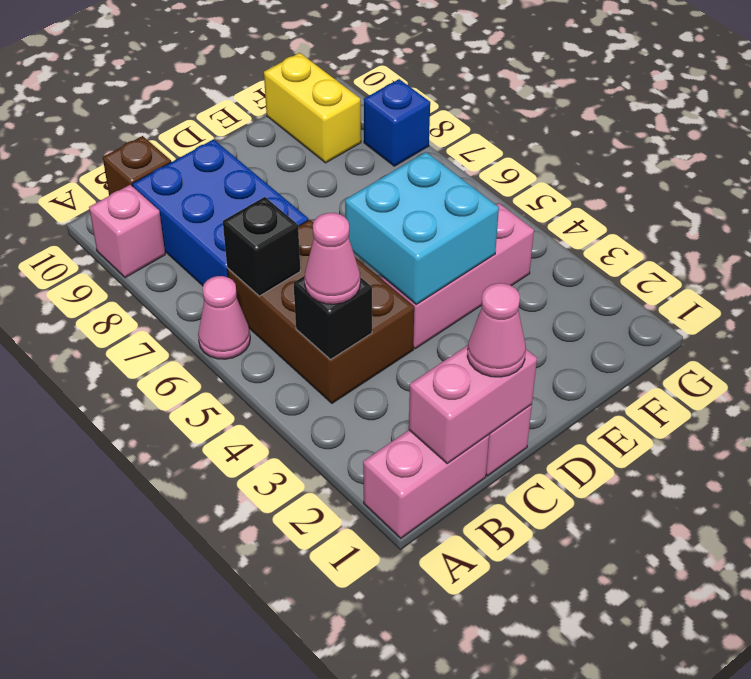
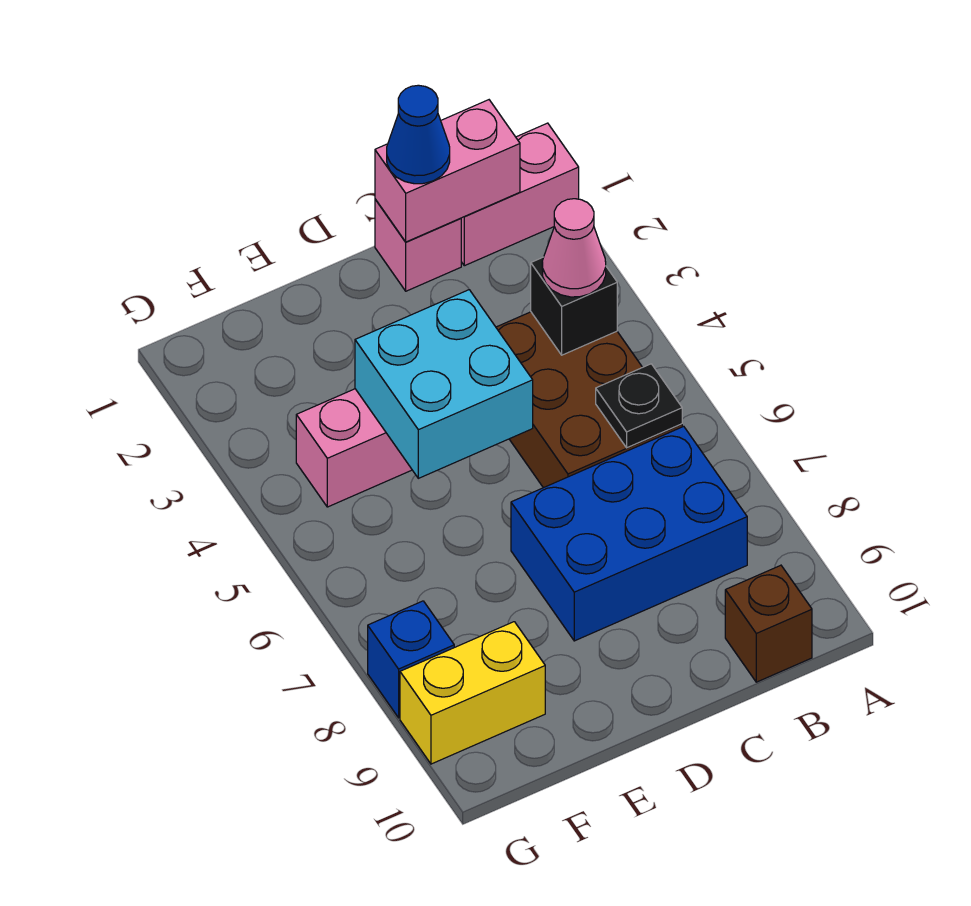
pink 1x1 cone [198,276,250,359] -> none
pink 1x1 brick [89,185,165,278] -> none
black 1x1 brick [223,197,300,296] -> black 1x1 plate [596,364,682,448]
blue 2x3 brick [132,139,308,286] -> blue 2x3 brick turned to [511,426,747,641]
pink 1x1 cone [467,283,526,377] -> blue 1x1 cone [387,85,450,184]
yellow 1x2 brick [264,53,361,163] -> yellow 1x2 brick turned to [400,622,545,764]

